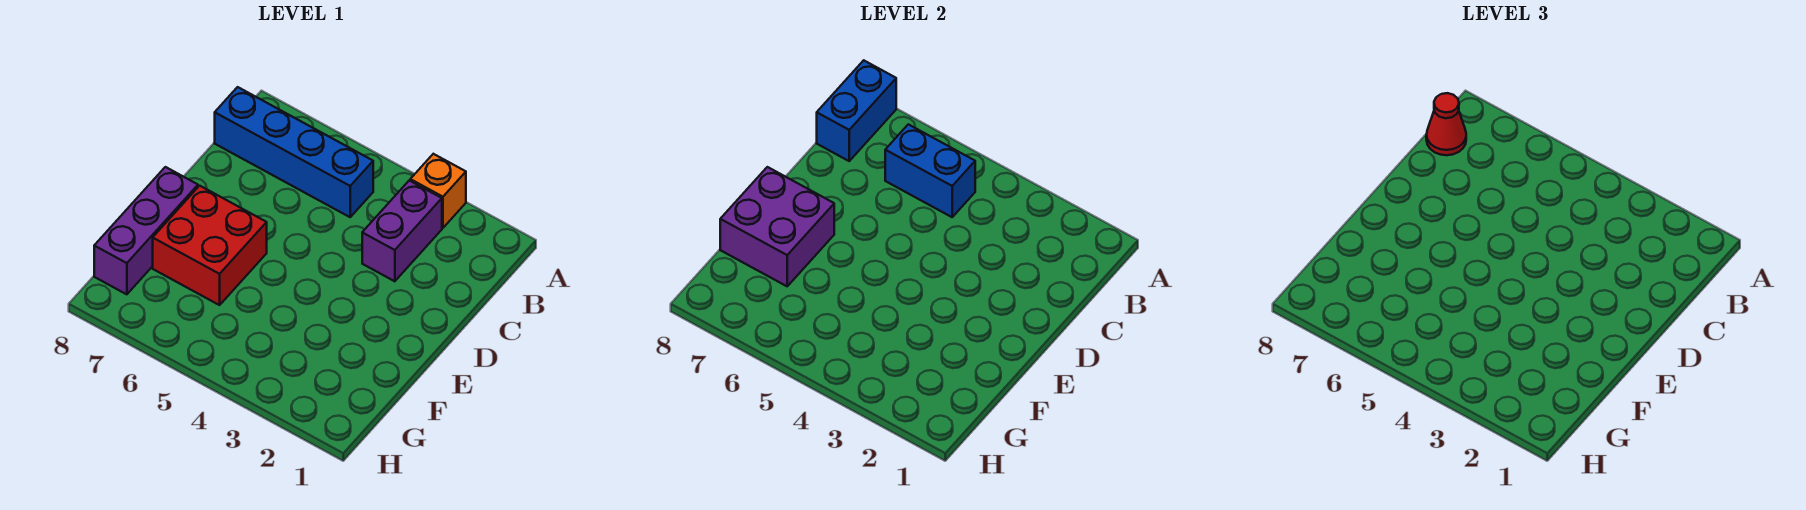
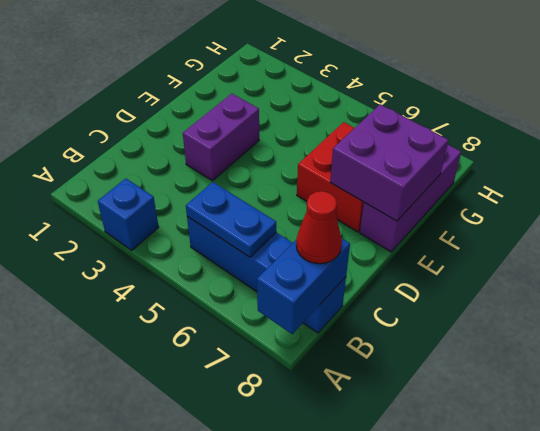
orange 1x1 brick [410,154,466,228] -> blue 1x1 brick [98,178,159,250]
purple 1x2 brick [362,181,442,281] -> purple 1x2 brick moved to [183,94,259,181]
blue 1x2 brick [885,124,975,217] -> blue 1x2 plate [186,182,276,257]

